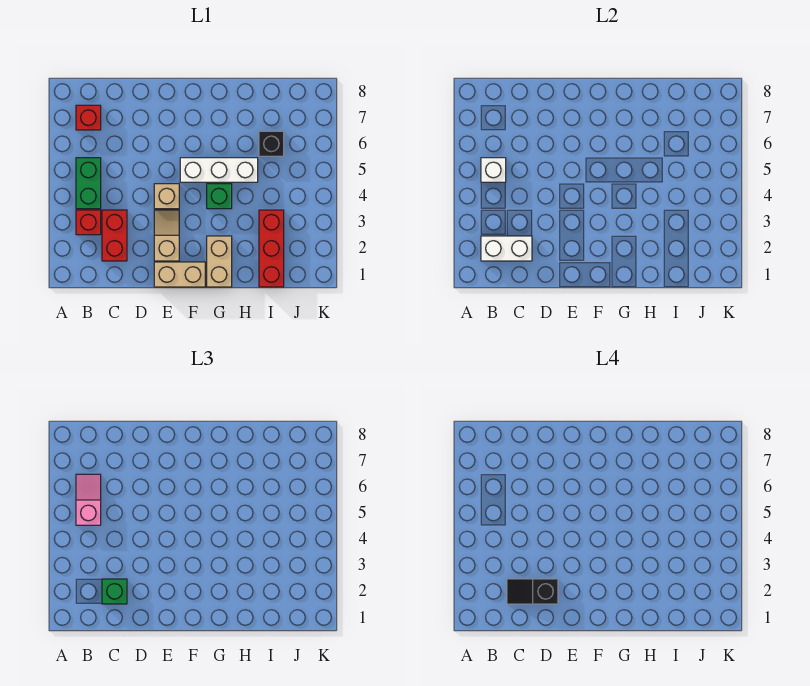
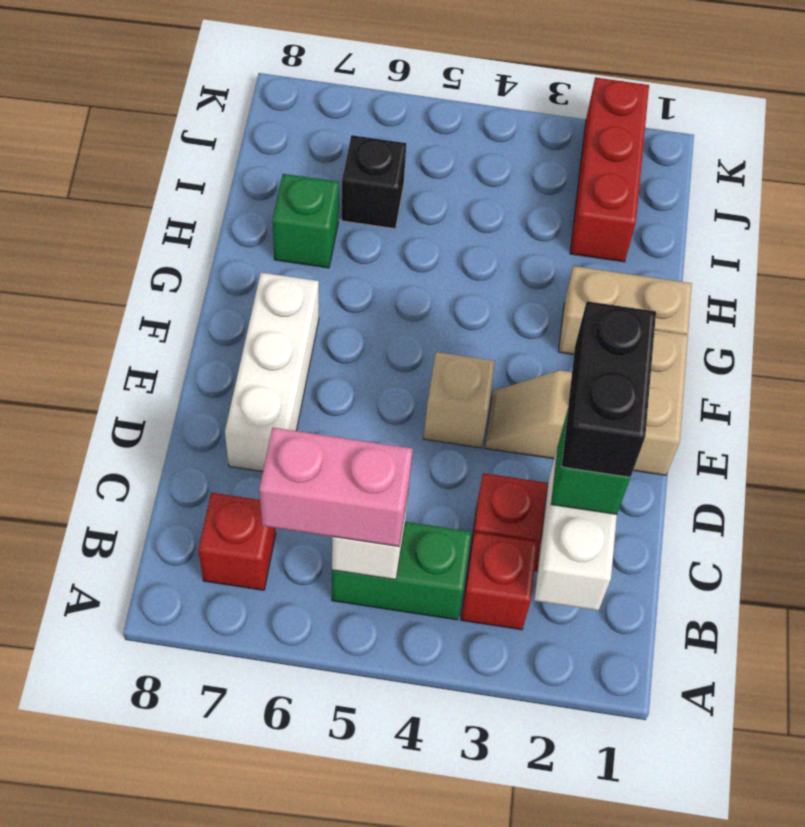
pink 1x2 slope [76,474,101,525] -> pink 1x2 brick [259,428,413,546]
black 1x2 slope [507,579,558,604] -> black 1x2 brick [561,301,656,477]
white 1x3 brick [180,158,258,182] -> white 1x3 brick moved to [225,273,319,472]
green 1x1 brick [207,184,232,209] -> green 1x1 brick moved to [272,174,339,268]
red 1x3 brick [259,210,284,287] -> red 1x3 brick turned to [570,77,649,262]

